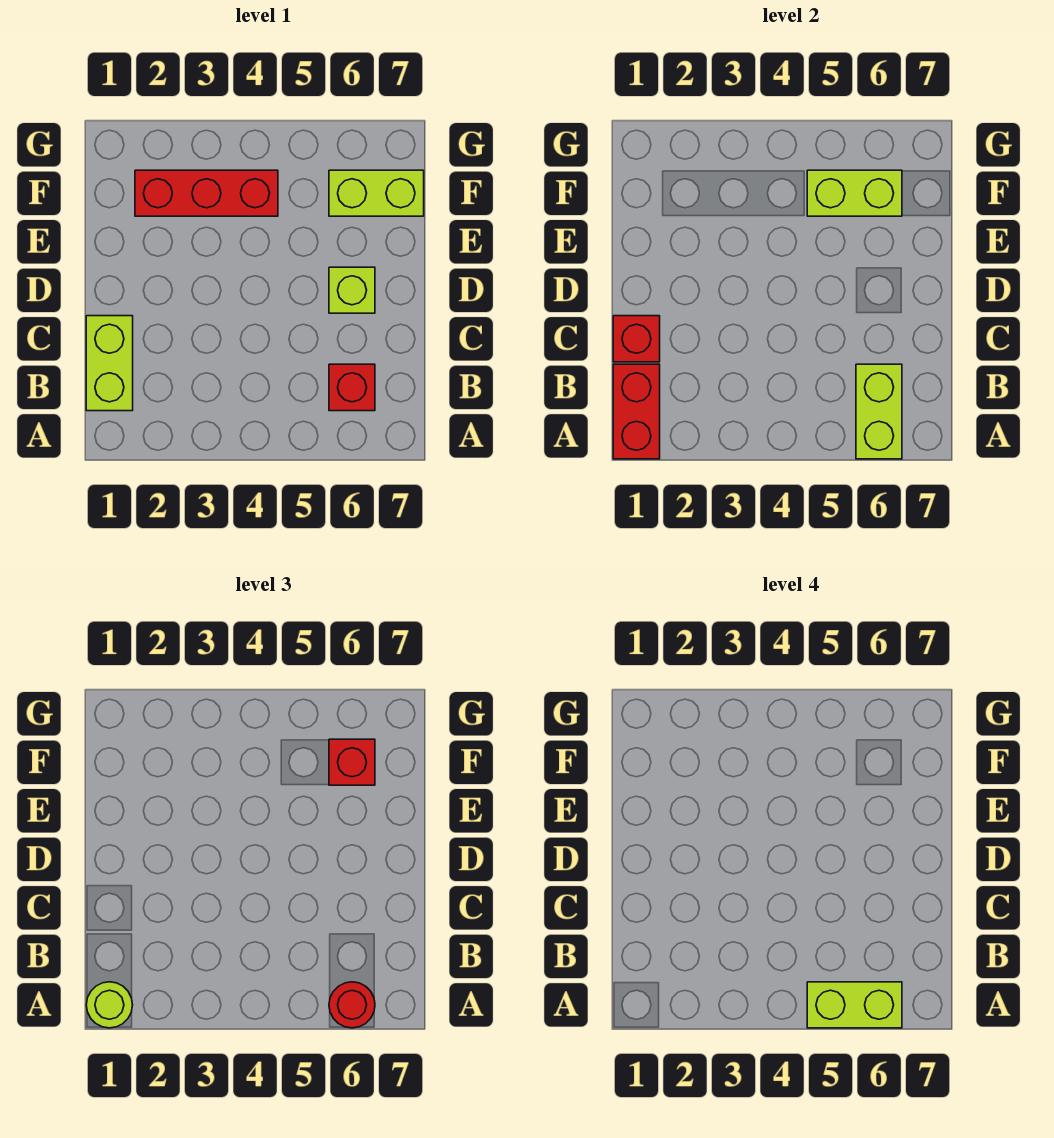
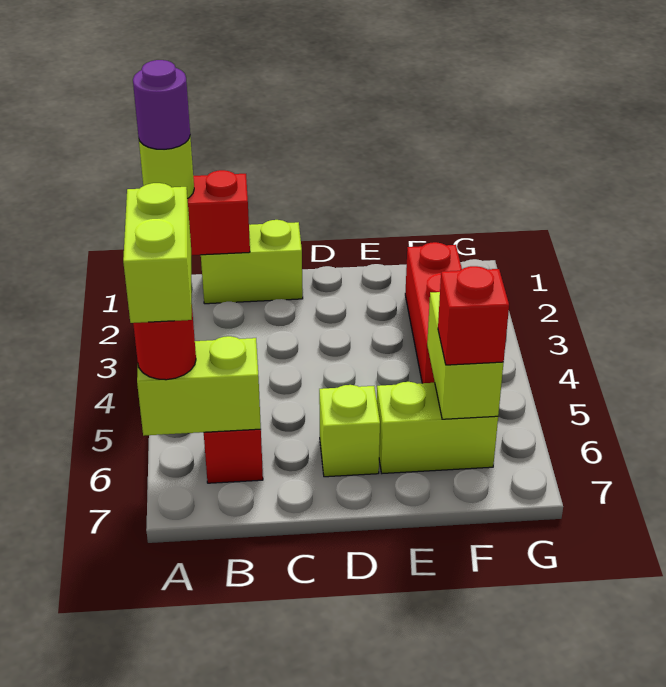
none -> purple 1x1 round brick [133,60,190,149]
red 1x1 brick [613,316,660,362] -> none
lime 1x2 brick [329,170,424,216] -> lime 1x2 brick turned to [377,382,498,473]

